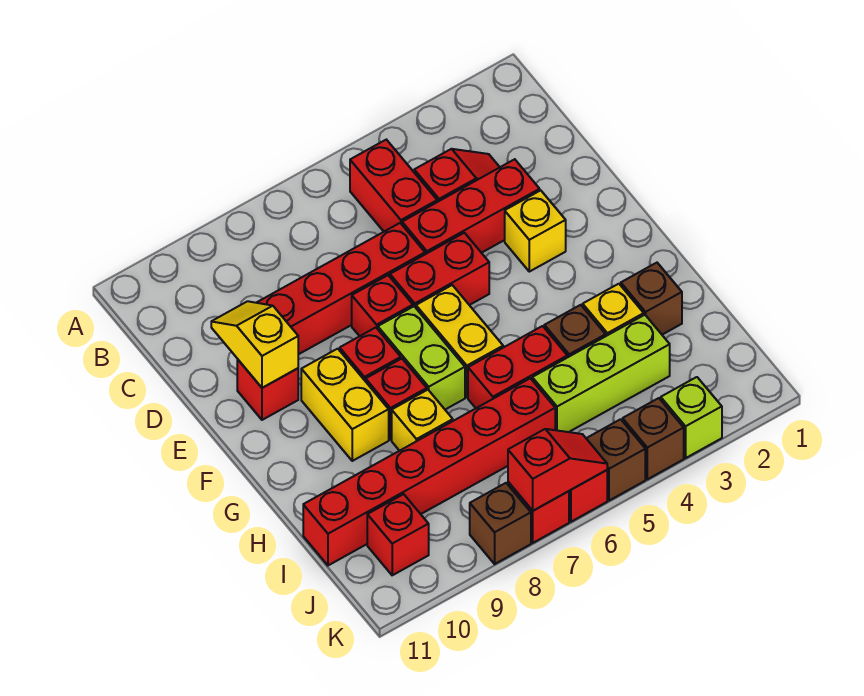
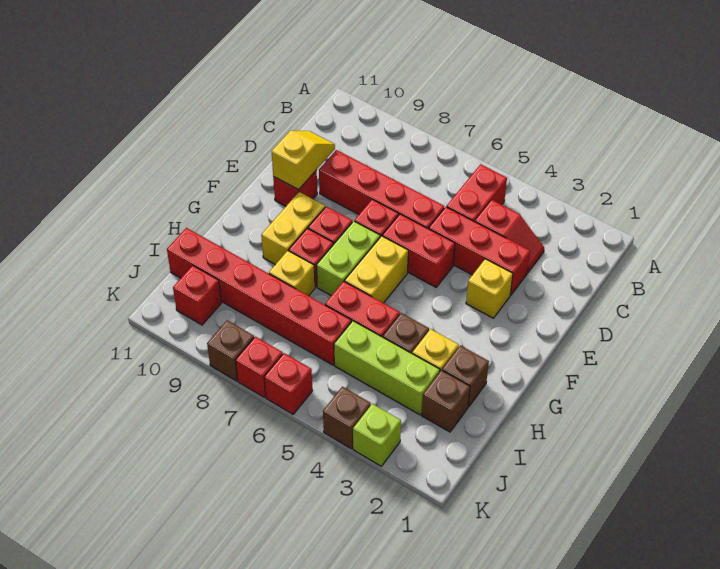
brown 1x1 brick [586,419,645,501] -> brown 1x1 brick moved to [422,370,470,432]
red 1x2 slope [508,429,607,511] -> none

